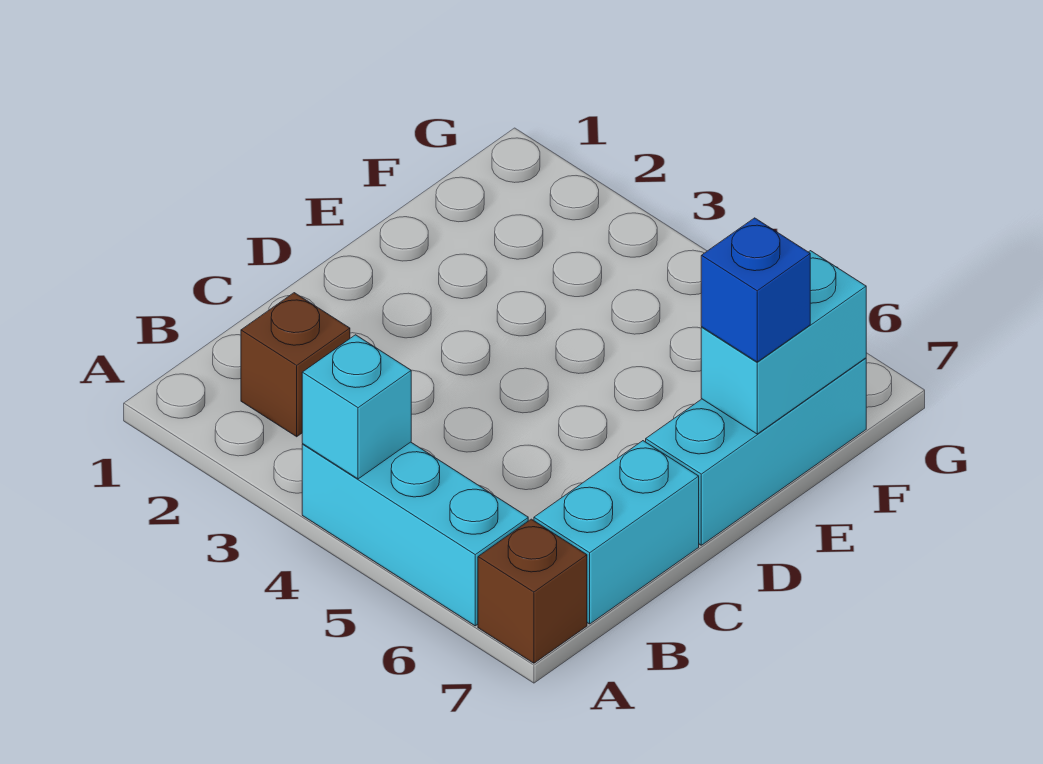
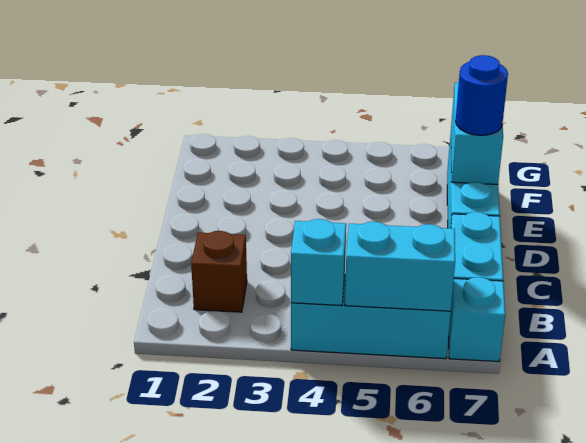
none -> cyan 1x2 brick [345,222,455,311]
brown 1x1 brick [478,519,587,663] -> cyan 1x1 brick [449,277,505,362]
blue 1x1 brick [701,218,810,362] -> blue 1x1 round brick [456,55,508,135]

